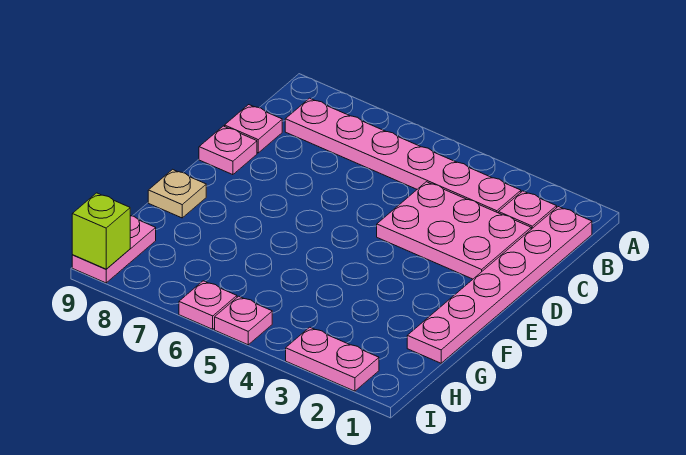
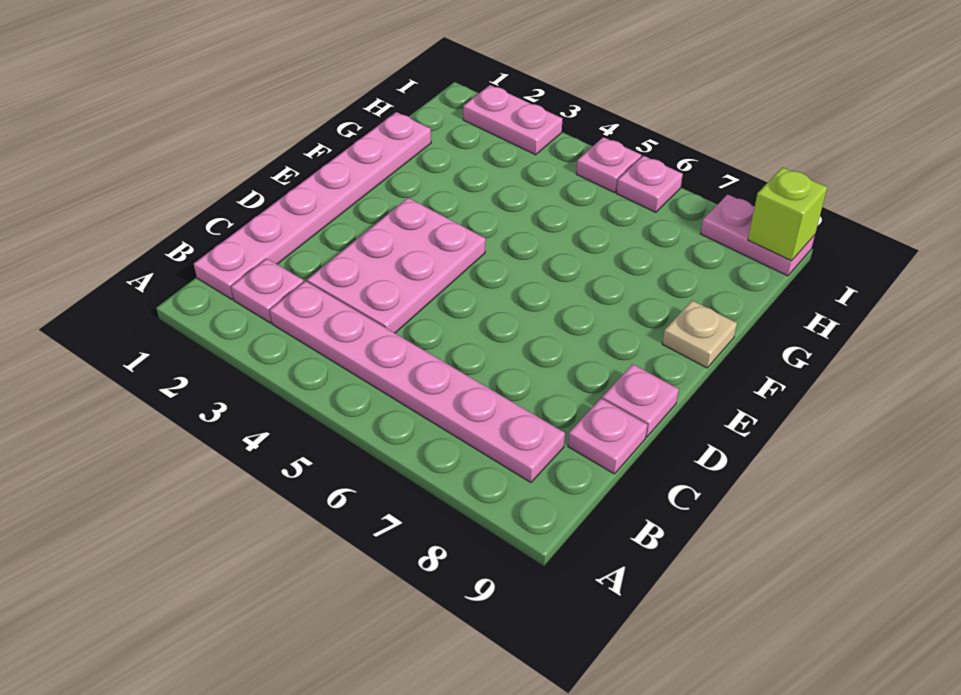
pink 2x3 plate [377,182,531,279] -> pink 2x3 plate turned to [307,198,485,333]
pink 1x2 plate [72,216,156,283] -> pink 1x2 plate turned to [701,194,815,276]

